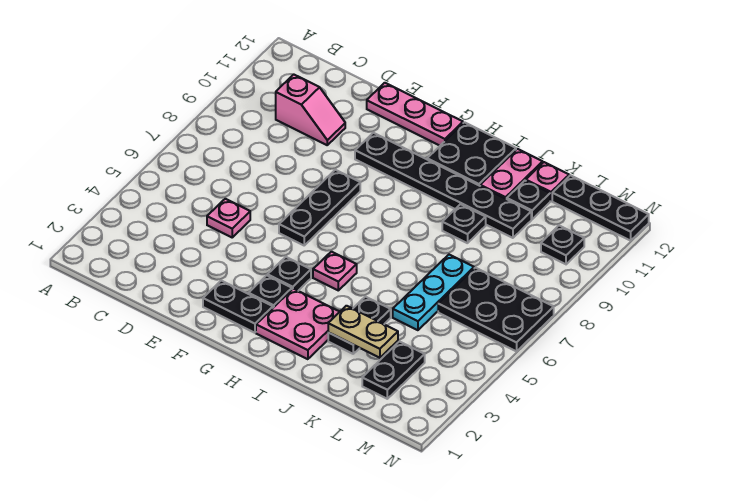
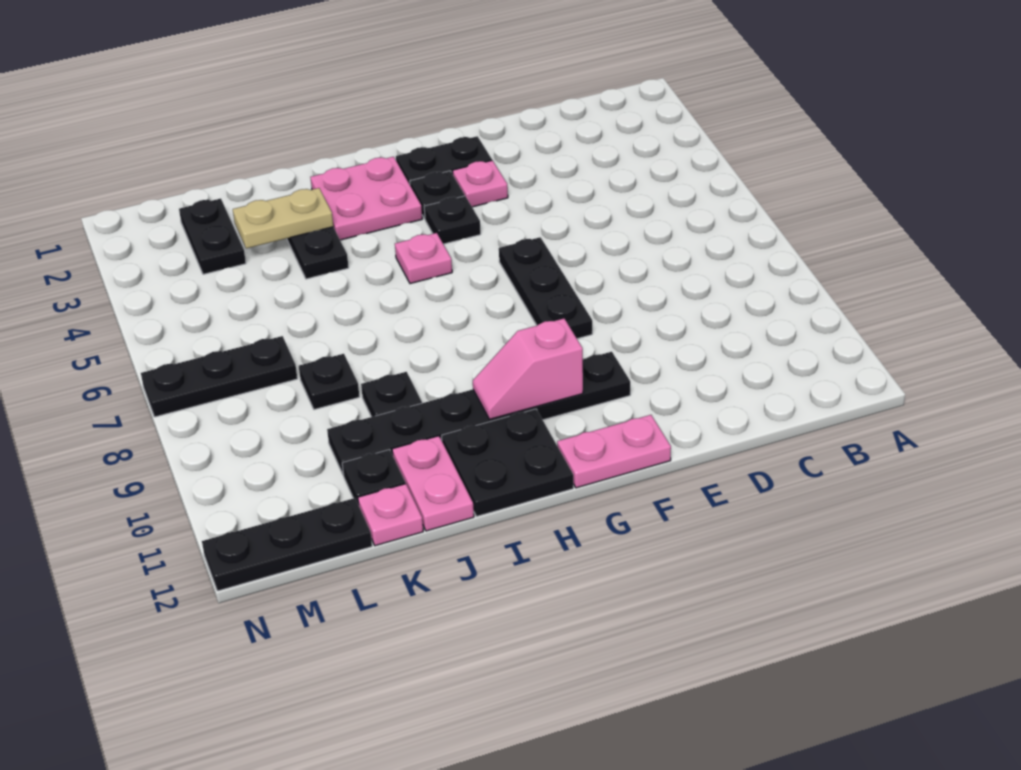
pink 1x2 slope [276,74,345,145] -> pink 1x2 slope moved to [473,319,583,419]
pink 1x1 plate [207,199,250,237] -> pink 1x1 plate moved to [453,160,508,207]
pink 1x3 plate [367,83,463,146] -> pink 1x2 plate [557,415,671,488]
cyan 1x3 plate [393,255,474,330] -> none
black 2x3 plate [438,268,554,351] -> black 1x3 plate [141,336,297,417]
black 1x1 plate [541,226,584,264] -> black 1x1 plate moved to [299,354,359,410]

